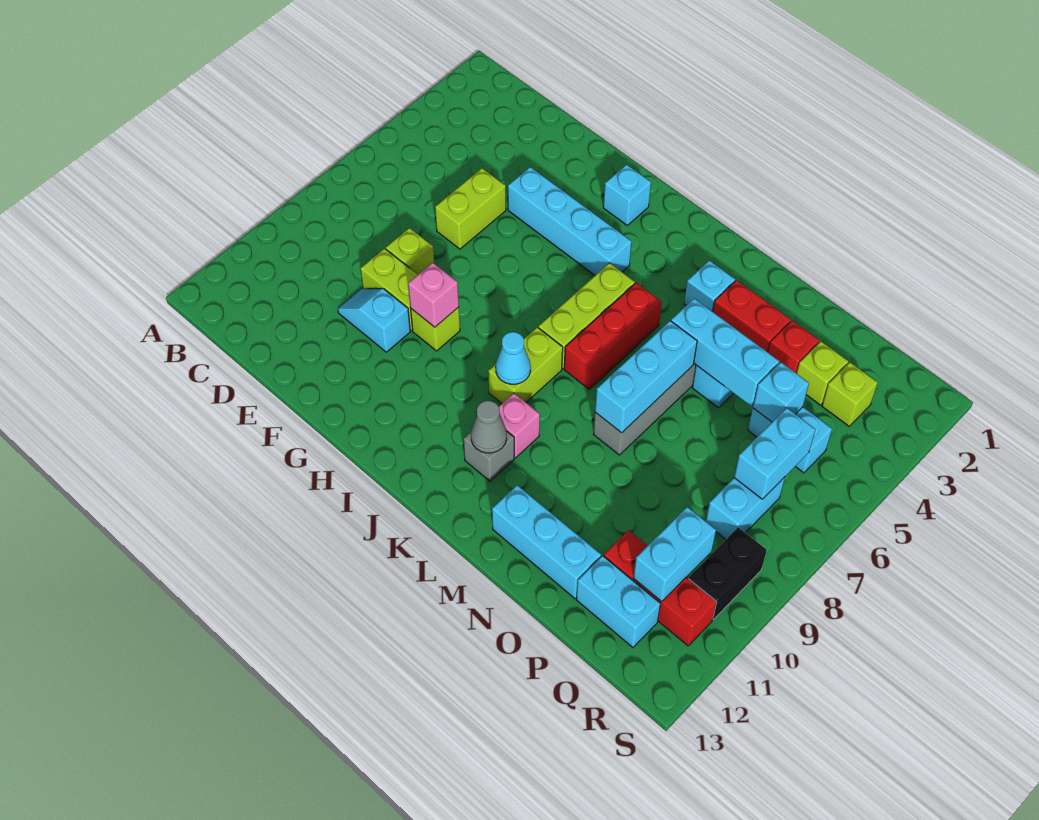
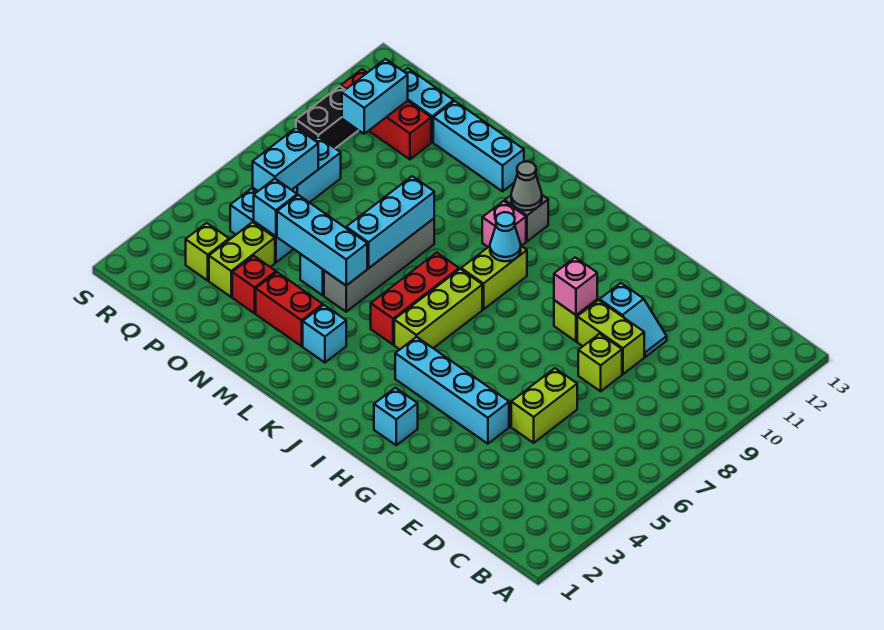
lime 1x1 brick [797,341,848,405] -> lime 1x2 brick [209,222,275,297]

